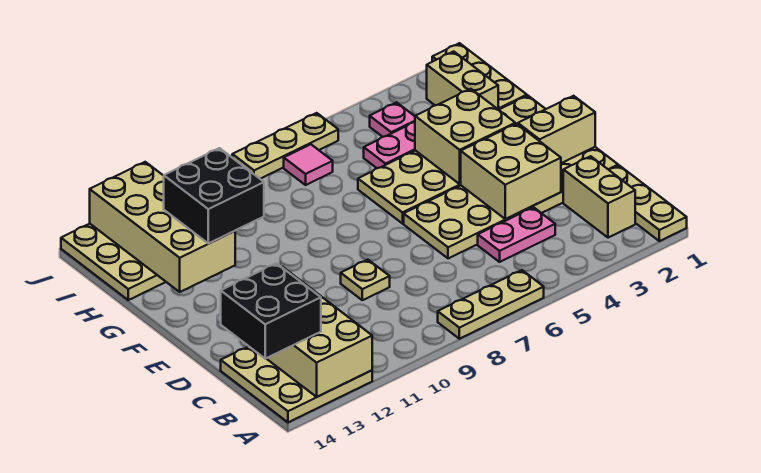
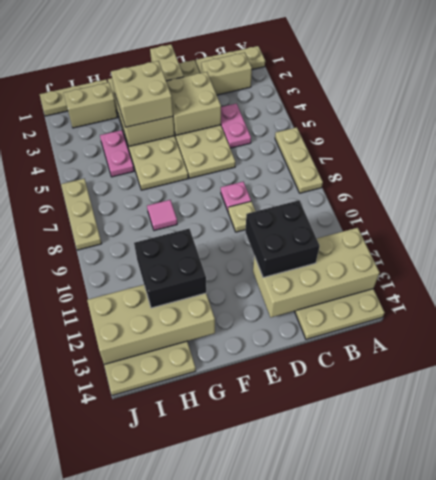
black 2x2 brick [221,263,321,359] -> black 2x2 brick moved to [245,200,320,277]
none -> tan 2x2 brick [111,61,173,127]
pink 1x1 plate [370,102,415,137] -> pink 1x1 plate moved to [221,182,251,211]
pink 1x1 tile [284,144,333,185] -> pink 1x1 tile moved to [147,200,177,231]

